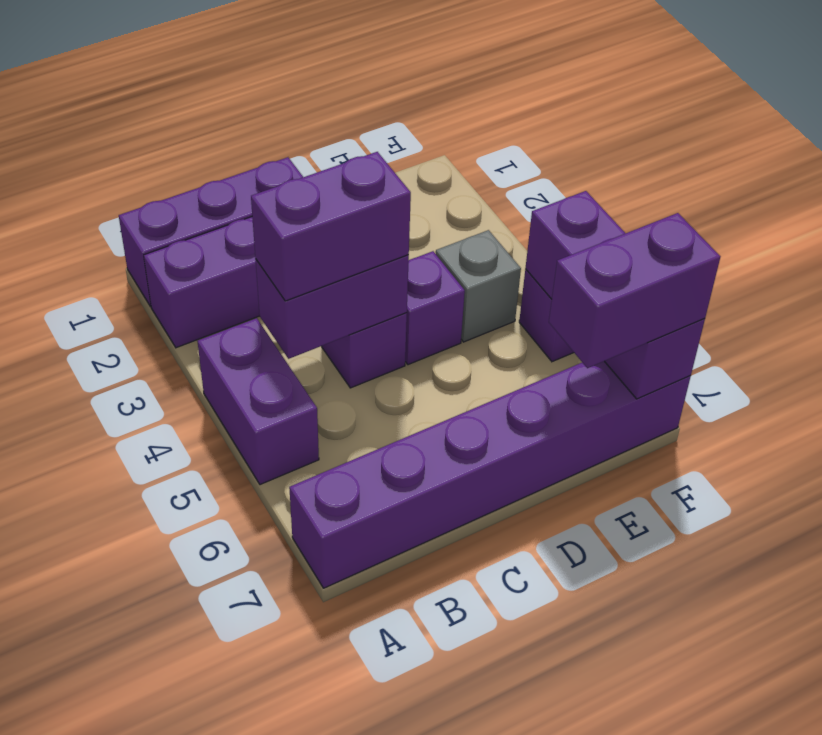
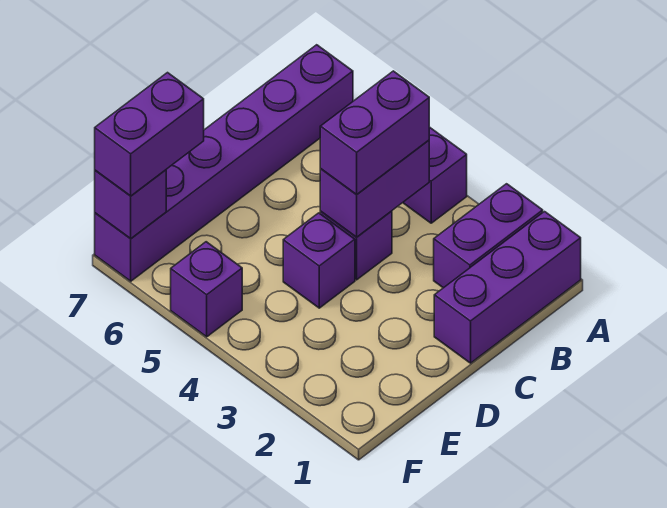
grey 1x1 brick [436,230,521,342] -> none
purple 1x3 brick [525,191,705,399] -> purple 1x1 brick [95,170,166,239]

